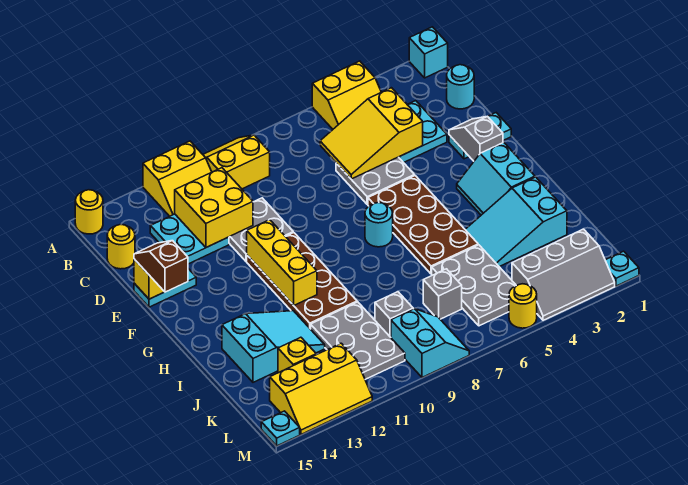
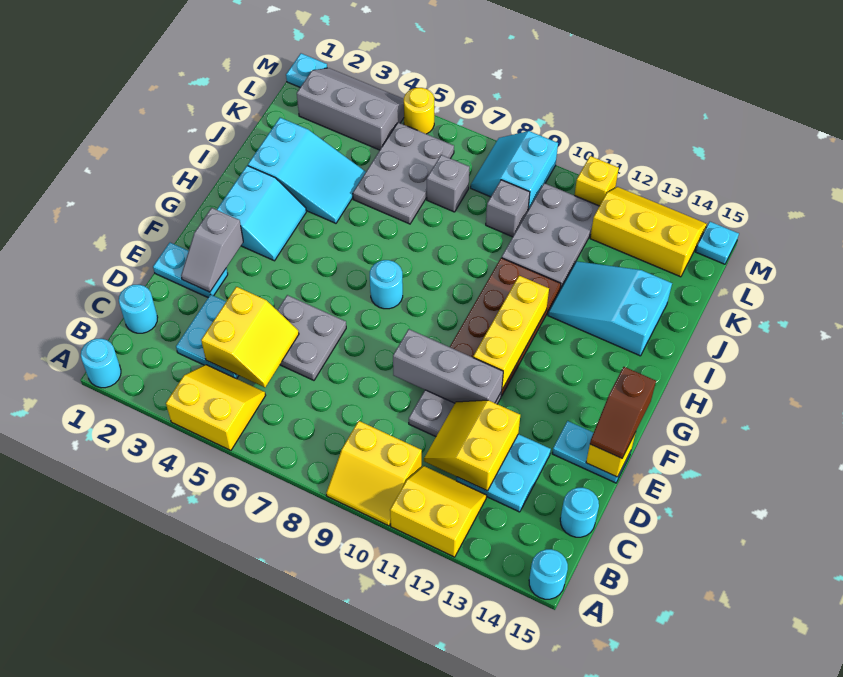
cyan 1x1 brick [409,27,448,78] -> cyan 1x1 round brick [81,339,121,388]
yellow 1x1 round brick [75,190,103,234] -> cyan 1x1 round brick [529,549,568,599]
yellow 2x3 slope [320,88,423,179] -> yellow 2x2 slope [201,287,299,387]
yellow 2x2 brick [175,168,253,247] -> yellow 2x2 slope [424,400,520,491]
yellow 1x1 round brick [107,224,135,269] -> cyan 1x1 round brick [560,488,599,537]
none -> grey 1x3 brick [393,329,503,403]
brown 2x4 plate [368,176,478,274] -> none
yellow 1x1 brick [278,337,317,373] -> yellow 1x1 brick moved to [574,156,619,206]

